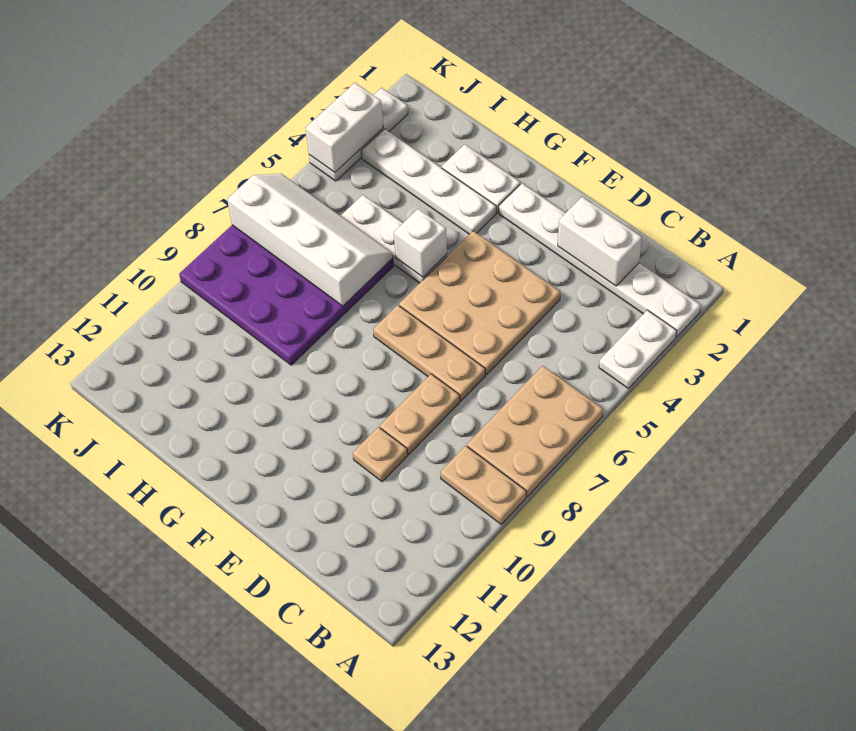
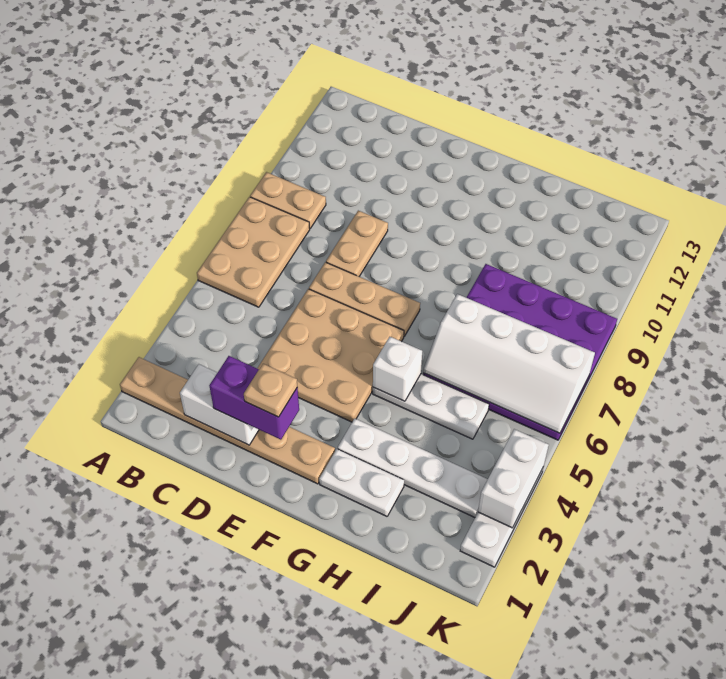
white 1x6 plate [499,183,701,337] -> tan 1x6 plate [120,357,335,484]
white 1x2 plate [599,310,677,389] -> none
none -> purple 1x2 brick [209,356,299,440]
tan 1x1 plate [353,427,408,482] -> tan 1x1 plate moved to [244,364,297,417]

